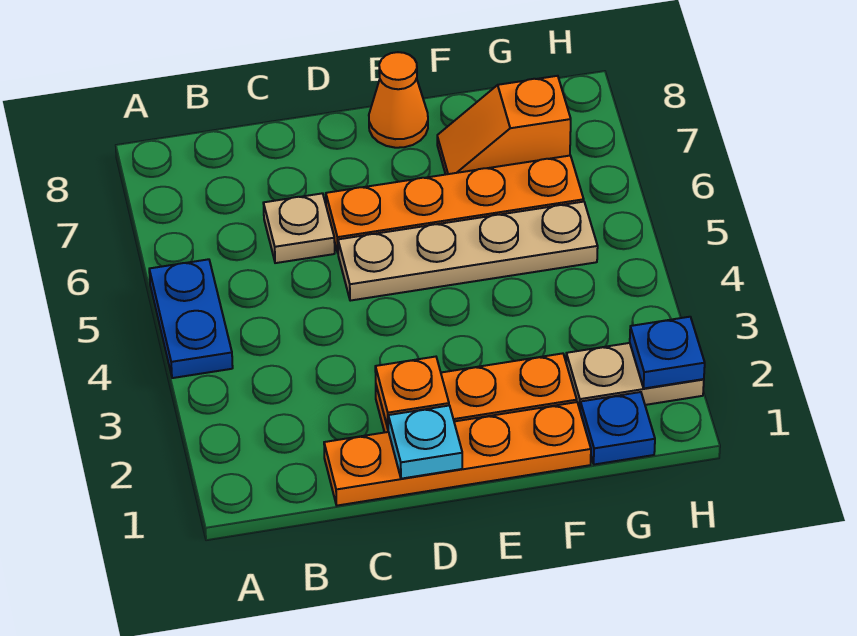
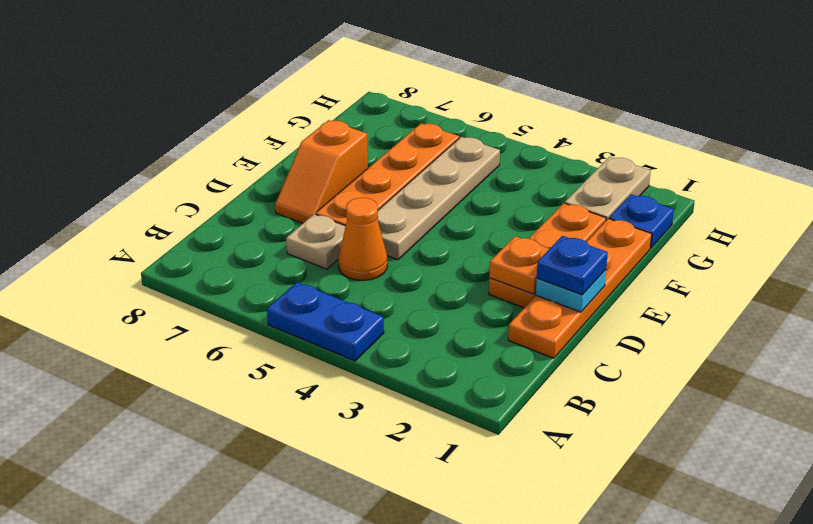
orange 1x1 cone [369,52,428,148] -> orange 1x1 cone moved to [338,198,387,280]
orange 1x2 slope [437,76,571,174] -> orange 1x2 slope moved to [275,120,368,224]
blue 1x1 plate [630,317,705,388] -> blue 1x1 plate moved to [537,236,608,295]

